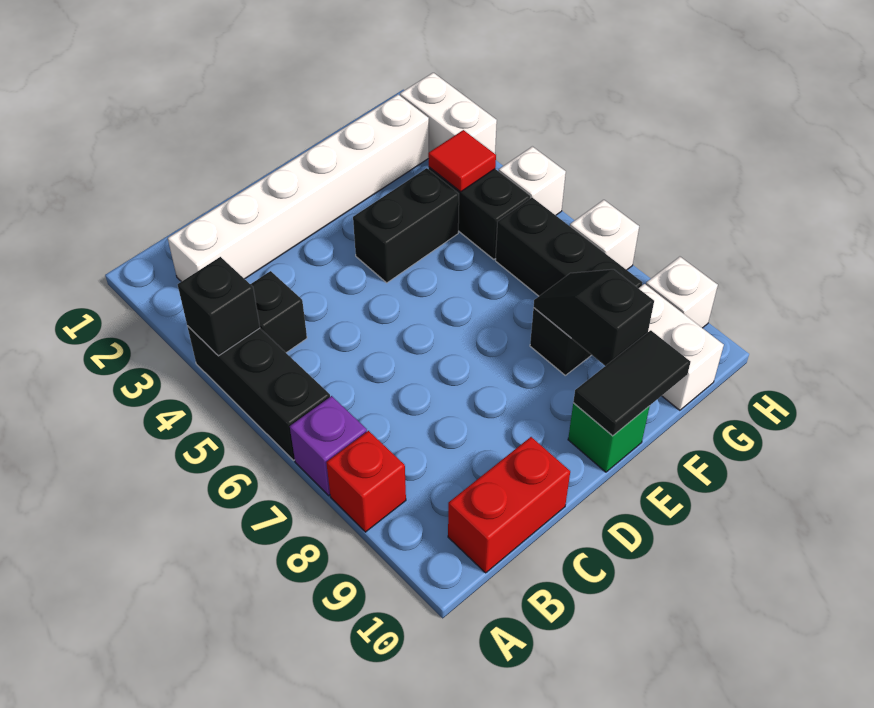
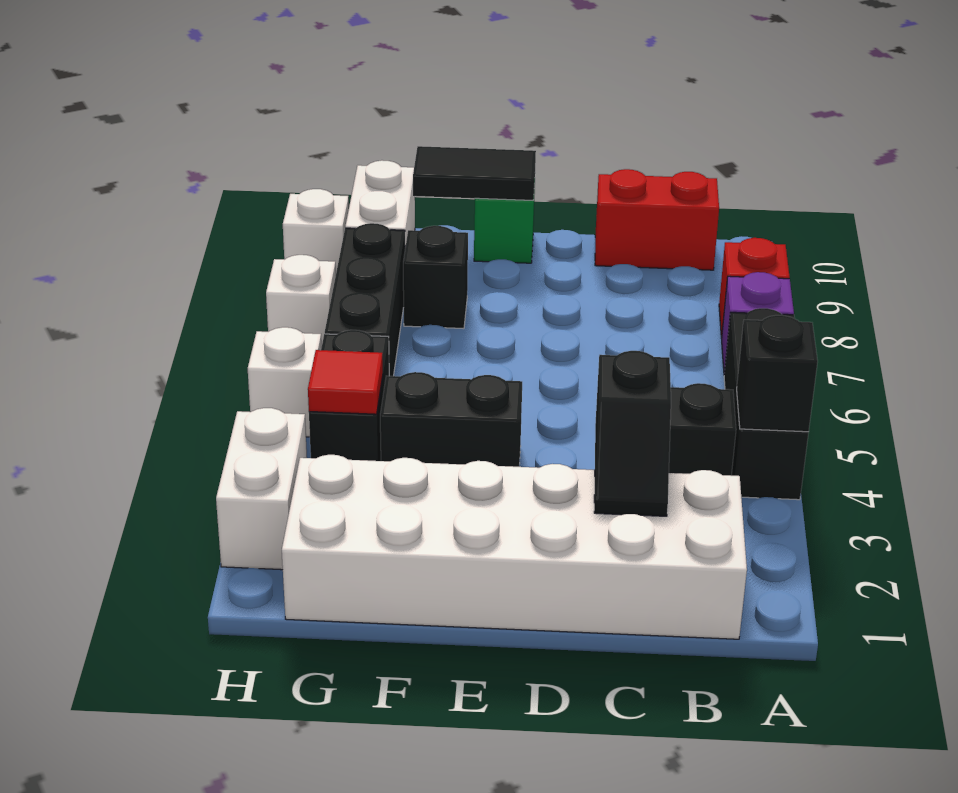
white 1x6 brick [168,95,429,282] -> white 2x6 brick [282,455,747,639]
black 1x2 slope [534,269,654,366] -> black 1x2 slope moved to [594,351,671,516]

